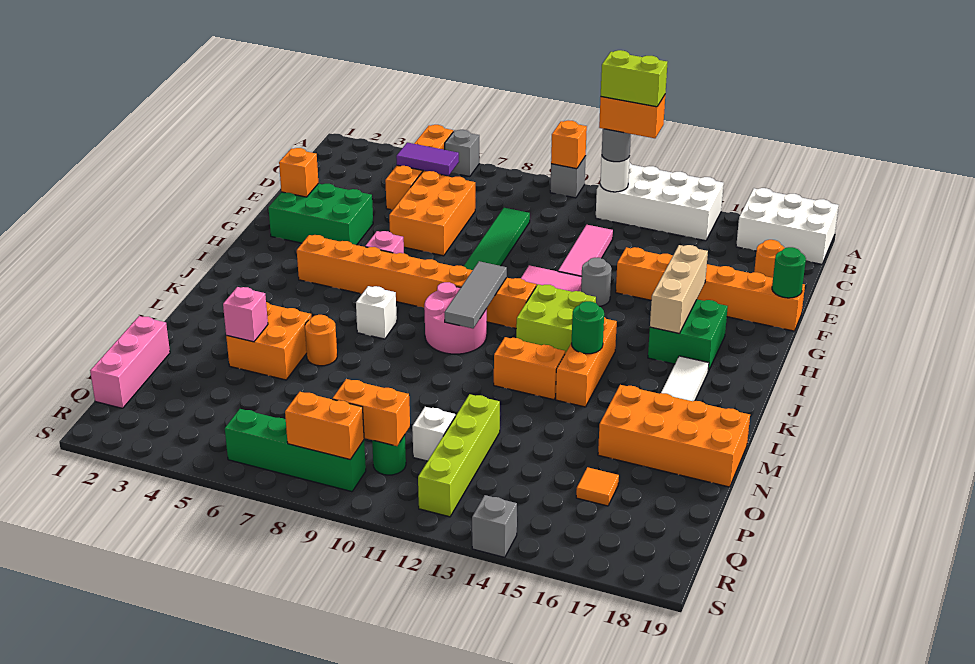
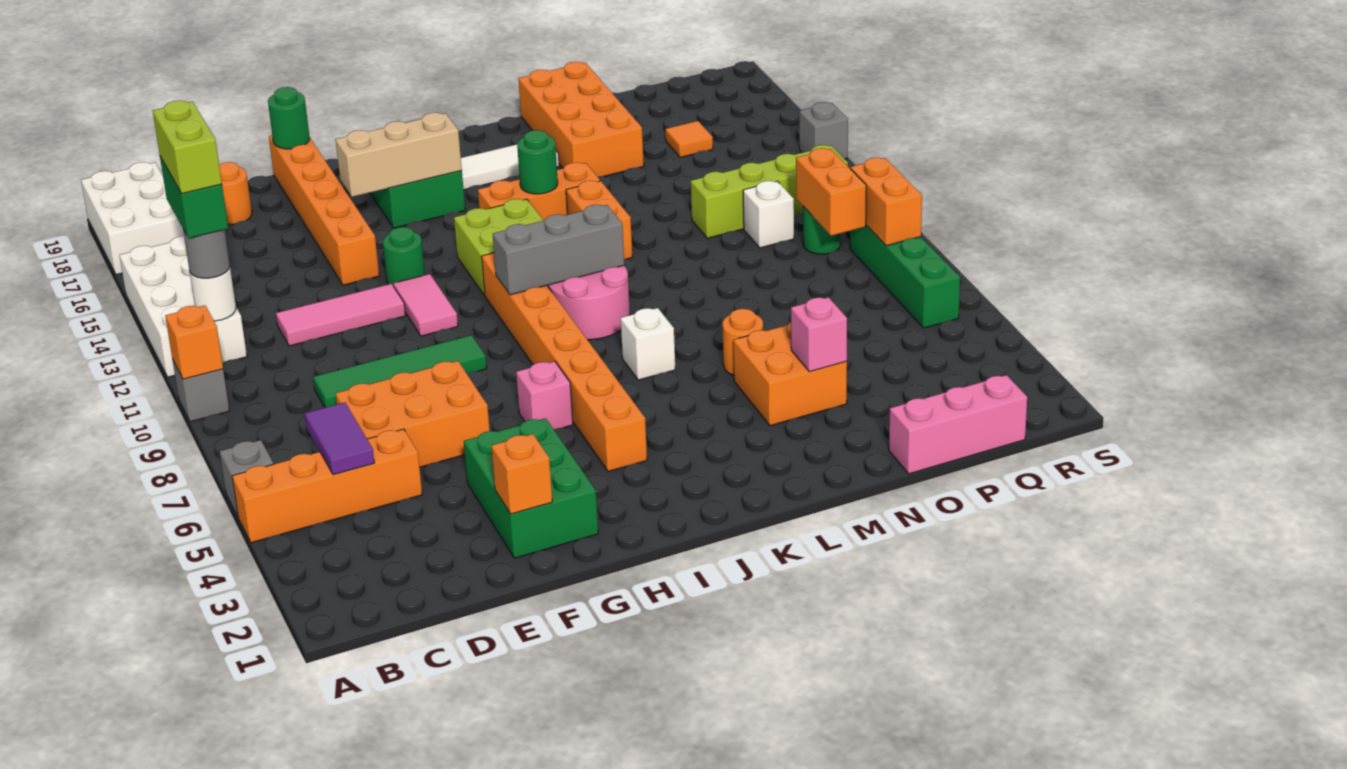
orange 1x2 brick [599,95,665,138] -> green 1x2 brick [160,157,228,238]
grey 1x1 round brick [581,258,612,306] -> green 1x1 round brick [383,227,425,286]
grey 1x3 tile [444,261,507,328] -> grey 1x3 brick [493,205,624,295]

